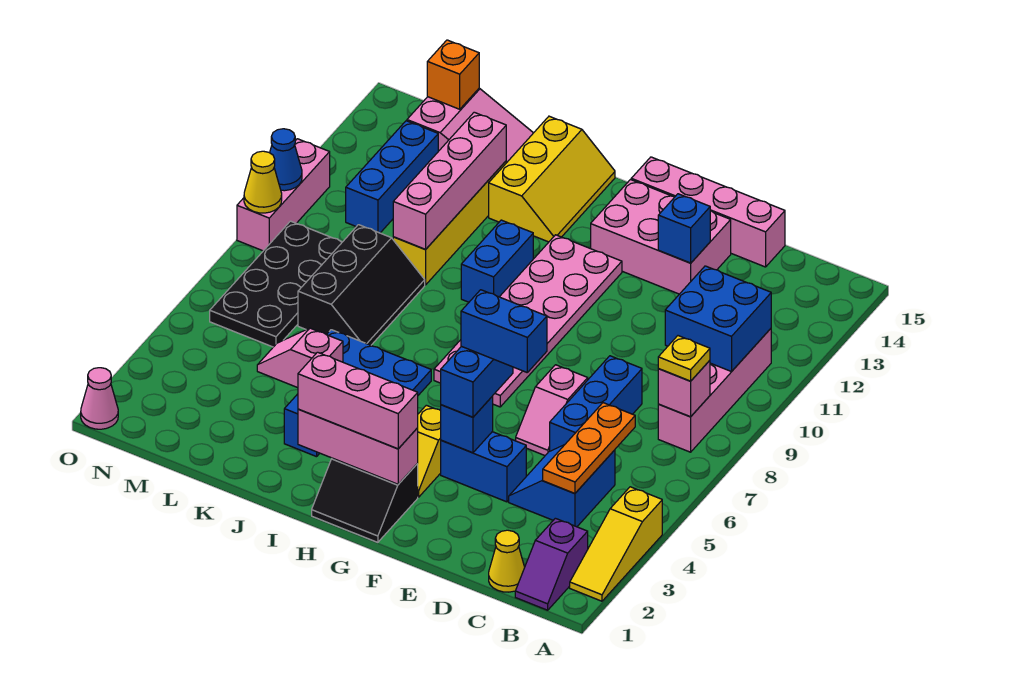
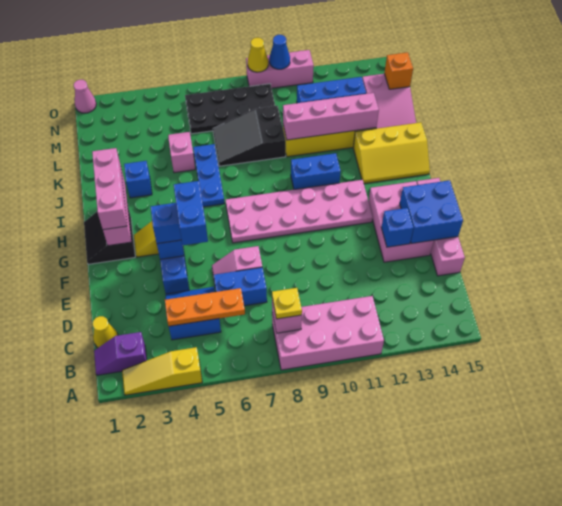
pink 1x4 brick [658,329,771,452] -> pink 2x4 brick [272,296,384,370]
blue 2x2 brick [665,266,771,372] -> blue 2x2 brick moved to [400,180,463,244]
blue 1x3 brick [550,356,642,451] -> blue 1x2 brick [214,267,267,306]
black 2x3 slope [298,225,425,345] -> black 2x3 slope turned to [213,106,286,166]

